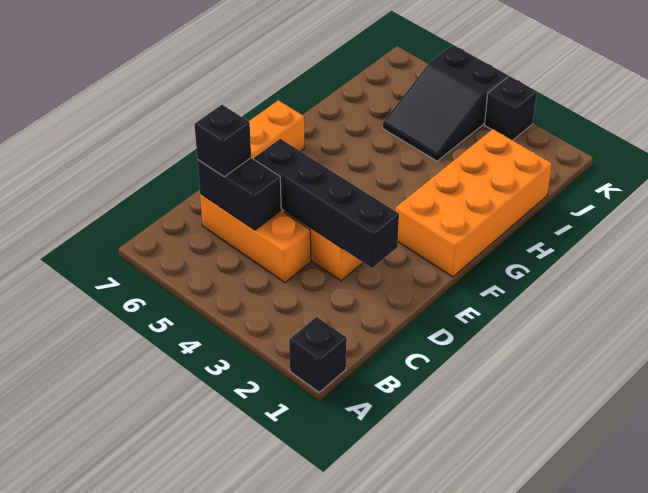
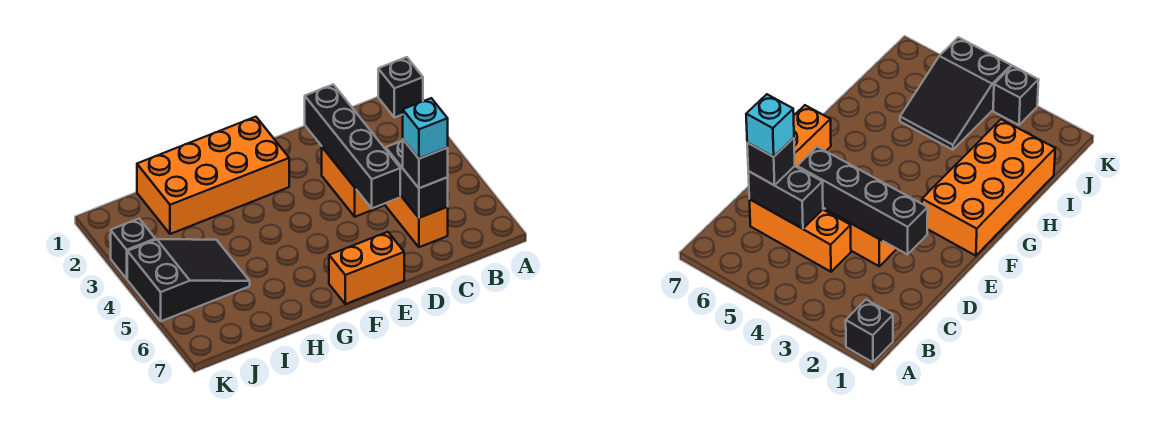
none -> cyan 1x1 brick [403,98,448,159]

